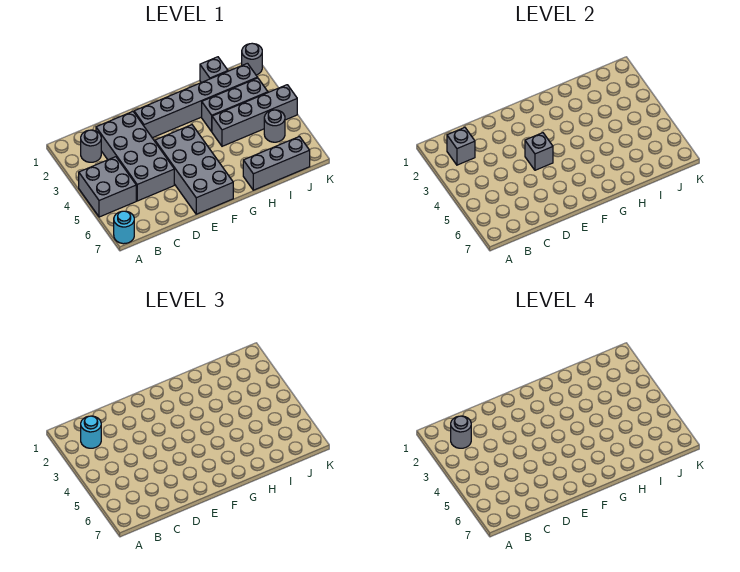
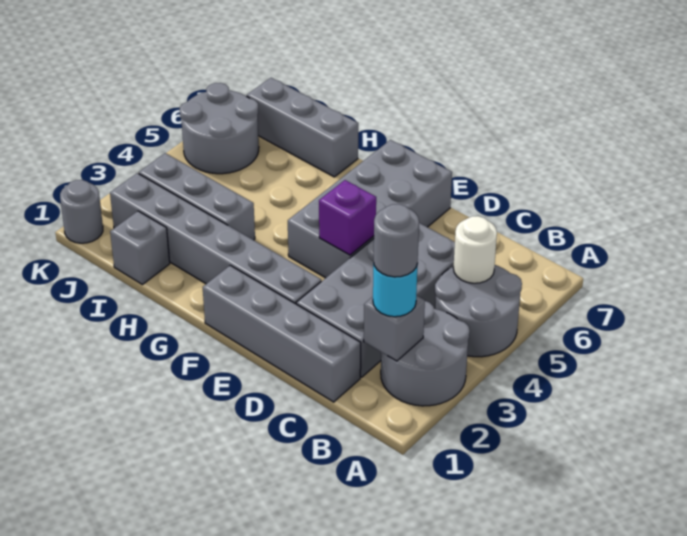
grey 2x2 brick [79,157,136,217] -> grey 2x2 round brick [435,265,522,357]
cyan 1x1 round brick [114,211,134,244] -> none
grey 1x1 round brick [81,130,101,162] -> grey 2x2 round brick [381,301,470,406]
none -> white 1x1 round brick [453,216,497,283]
grey 1x1 brick [525,133,553,170] -> purple 1x1 brick [319,180,376,255]
grey 1x4 brick [212,85,297,146] -> grey 1x4 brick moved to [203,265,361,402]
grey 1x1 round brick [264,110,285,142] -> grey 2x2 round brick [180,83,259,174]

